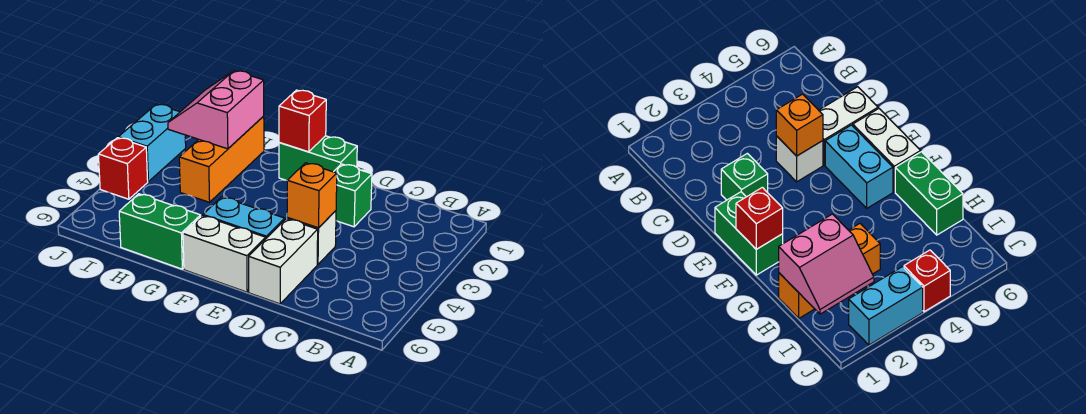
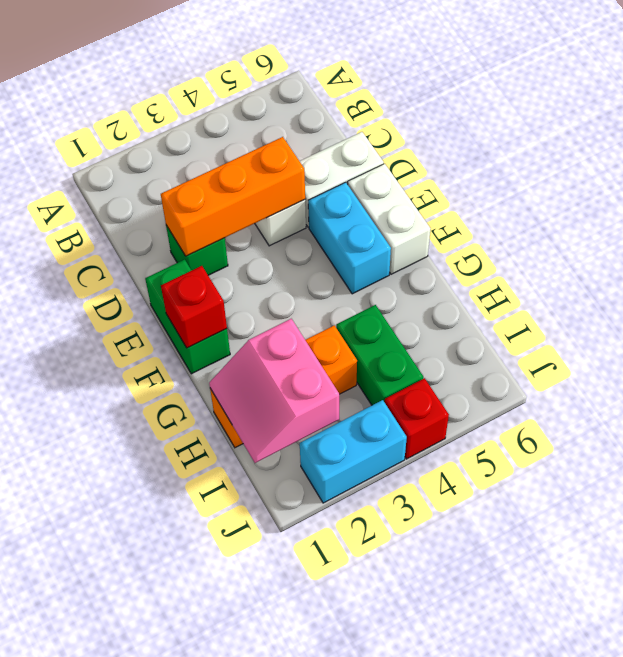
orange 1x1 brick [287,163,337,228] -> orange 1x3 brick [161,137,305,256]
green 1x2 brick [119,194,201,269] -> green 1x2 brick moved to [336,305,423,405]
pink 2x2 slope [168,71,264,149] -> pink 2x2 slope turned to [209,319,339,463]

